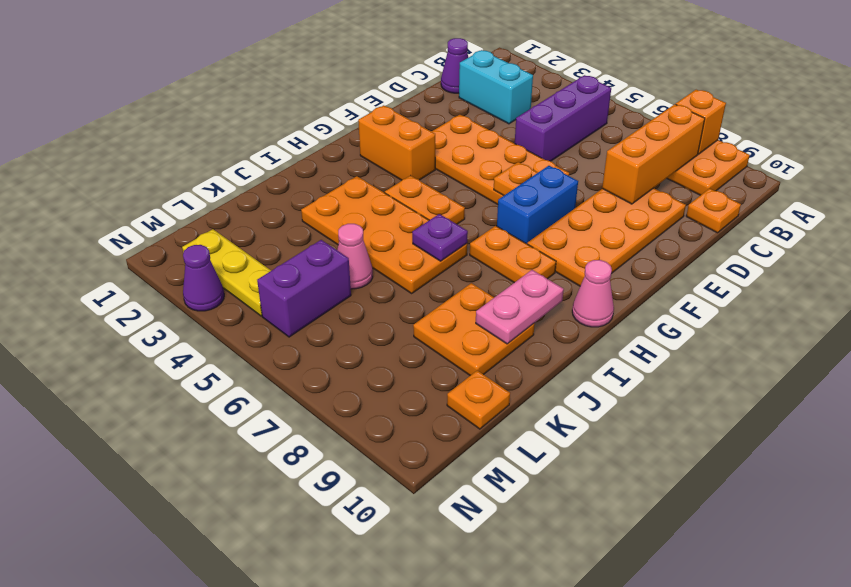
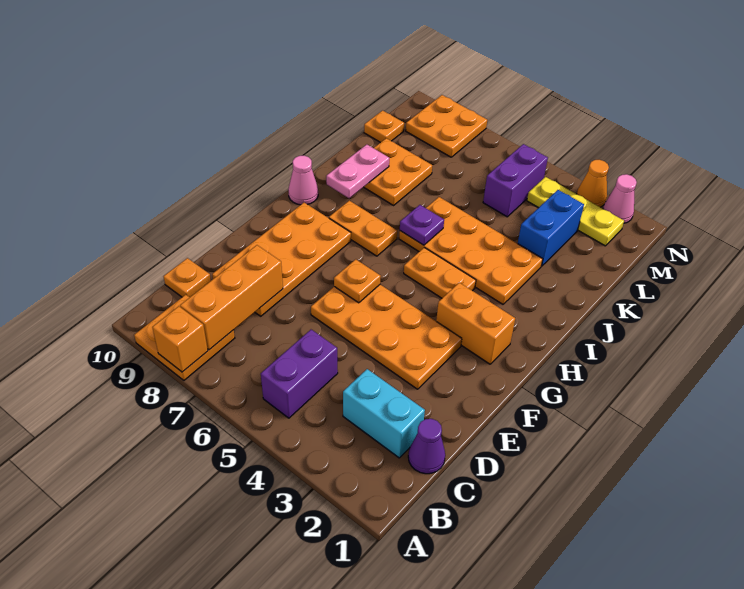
purple 1x3 brick [515,75,611,161] -> purple 1x2 brick [261,330,338,418]
blue 1x2 brick [497,166,578,244] -> blue 1x2 brick moved to [518,190,584,266]
pink 1x1 cone [337,224,373,289] -> pink 1x1 cone moved to [603,174,637,223]
none -> orange 2x2 plate [406,95,487,157]
purple 1x1 cone [183,245,224,311] -> orange 1x1 cone [577,160,609,207]

